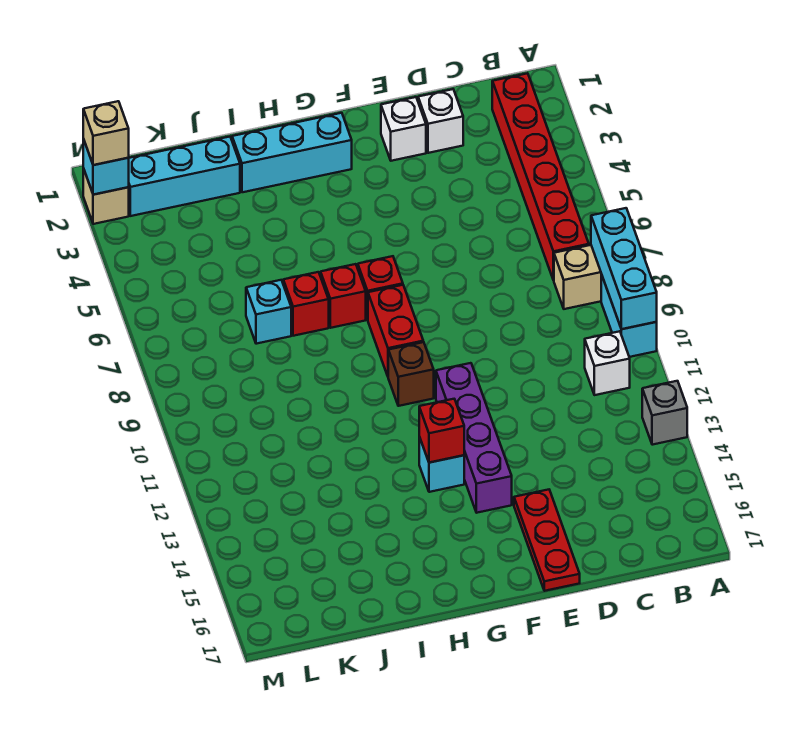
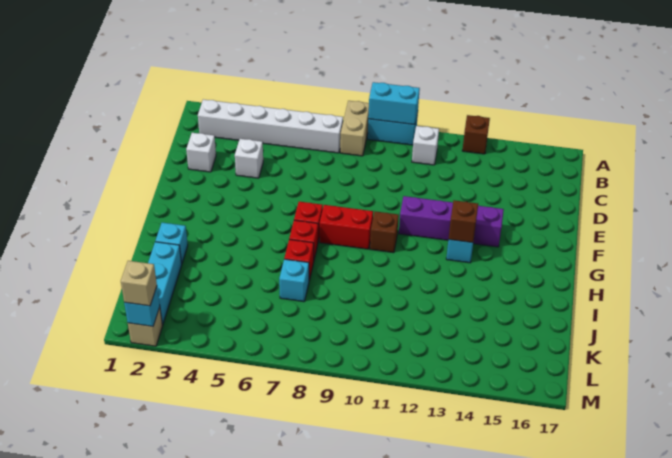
cyan 1x3 brick [591,208,657,329] -> cyan 1x2 brick [368,82,420,125]
grey 1x1 brick [642,381,687,445] -> brown 1x1 brick [462,115,490,154]
red 1x6 brick [492,73,589,280] -> white 1x6 brick [198,100,343,153]
white 1x1 brick [381,97,426,161] -> white 1x1 brick moved to [235,139,263,178]
red 1x3 plate [514,490,580,591] -> none
cyan 1x3 brick [232,113,352,192] -> cyan 1x1 brick [155,223,188,263]
red 1x1 brick [419,399,464,463] -> brown 1x1 brick [449,200,478,243]

